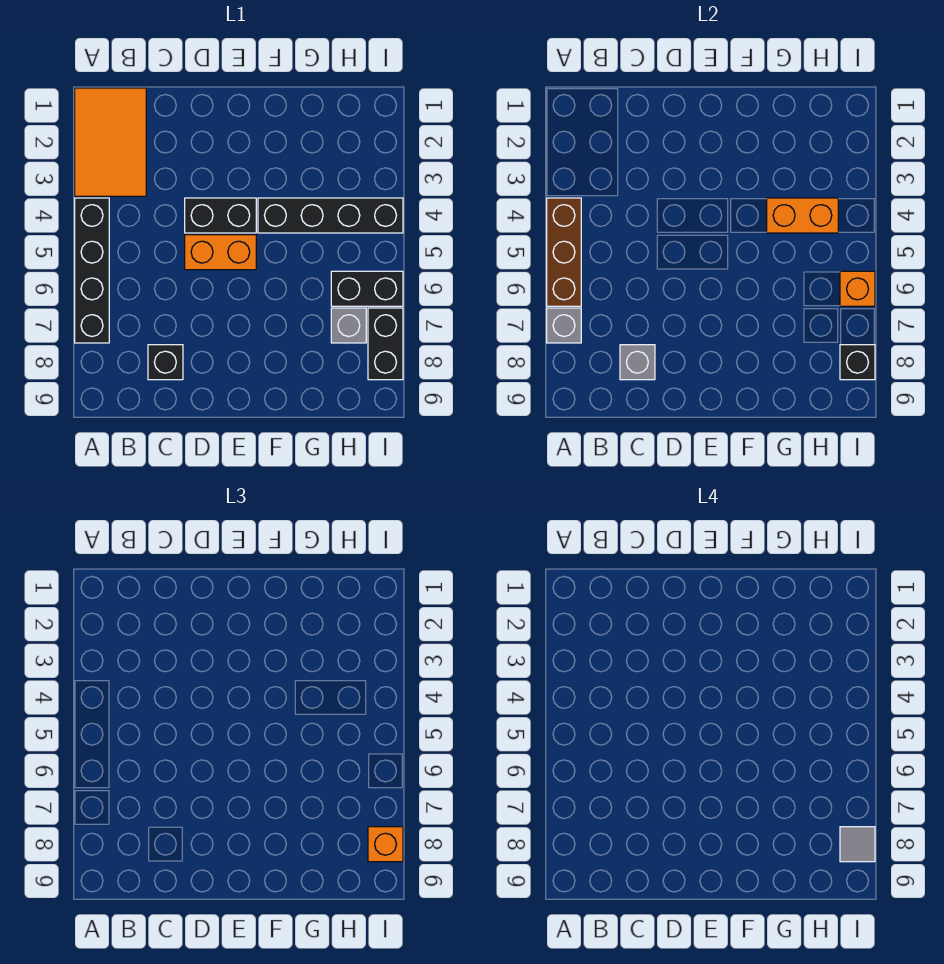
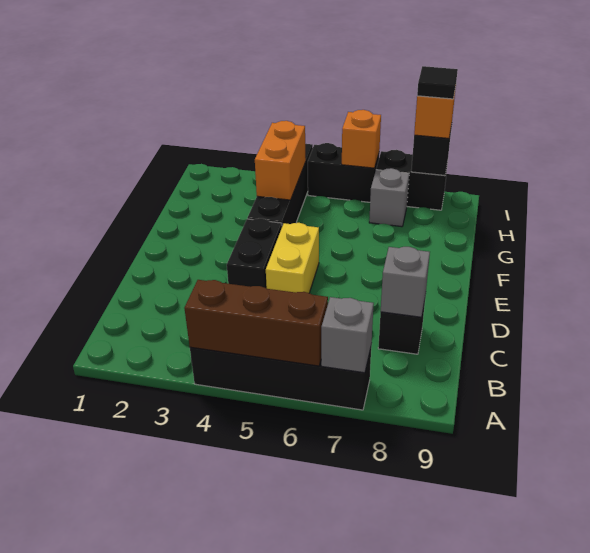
orange 2x3 tile [75,88,146,196] -> none
orange 1x2 brick [185,235,256,270] -> yellow 1x2 brick [266,223,319,293]
black 1x2 brick [331,271,403,306] -> black 1x2 brick turned to [308,143,379,202]
grey 1x1 tile [840,827,875,862] -> black 1x1 tile [417,66,458,99]

